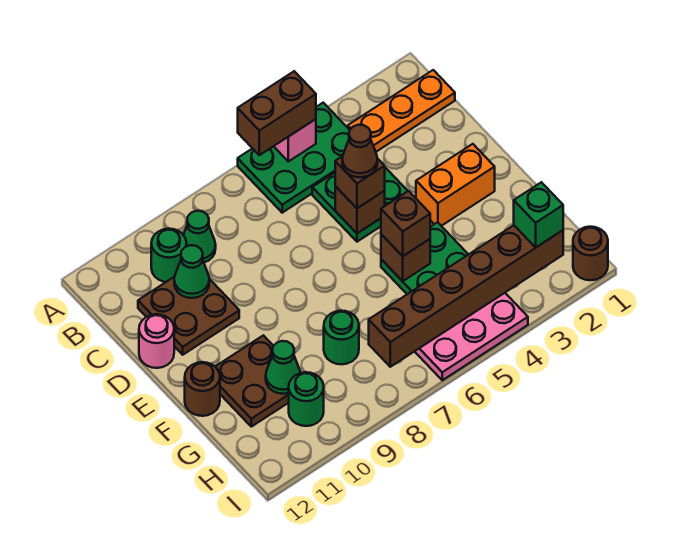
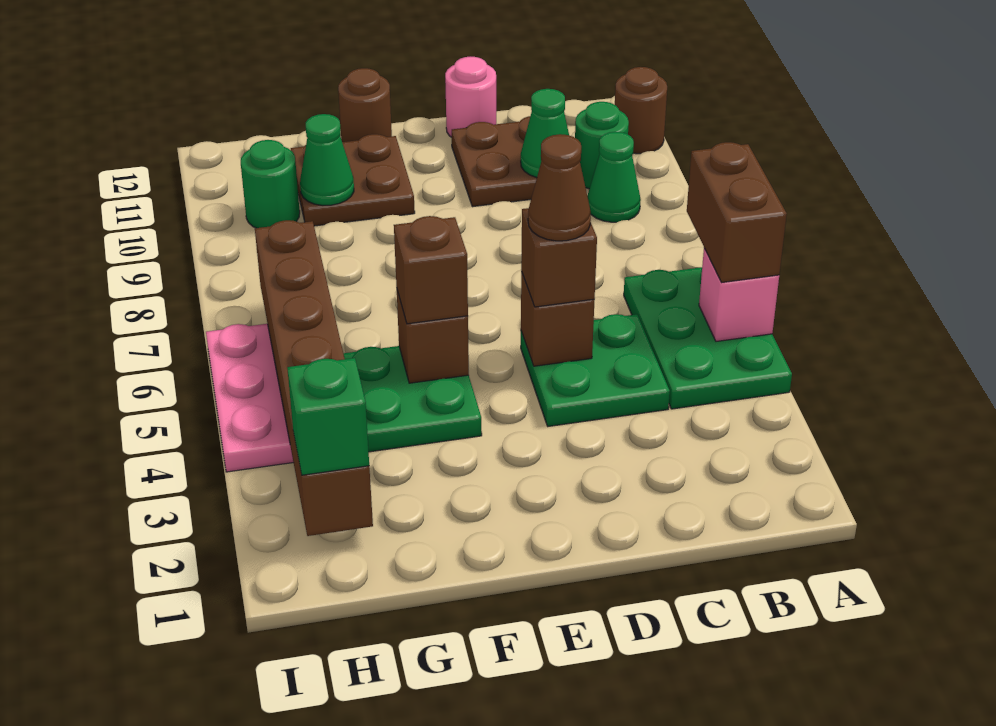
orange 1x3 plate [348,70,455,152] -> none
orange 1x2 brick [416,144,495,226] -> none
green 1x1 round brick [324,311,359,364] -> none
brown 1x1 round brick [573,227,608,280] -> brown 1x1 round brick moved to [615,67,667,154]

